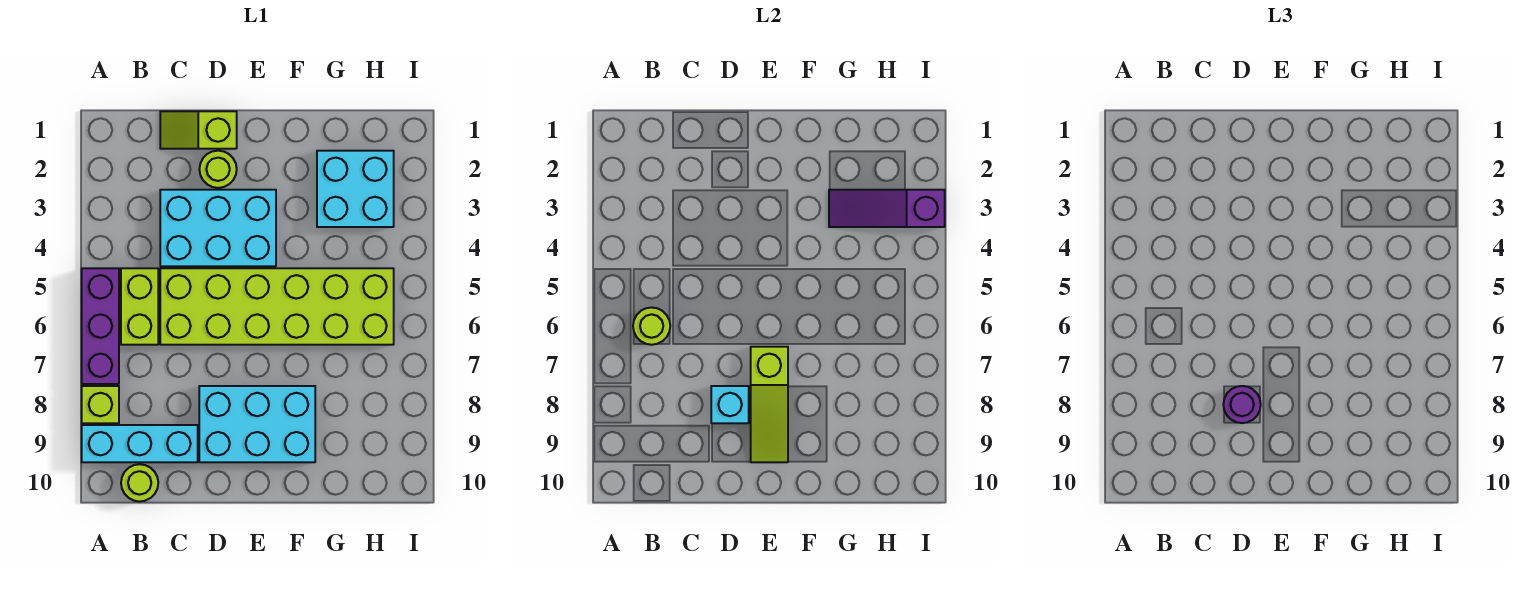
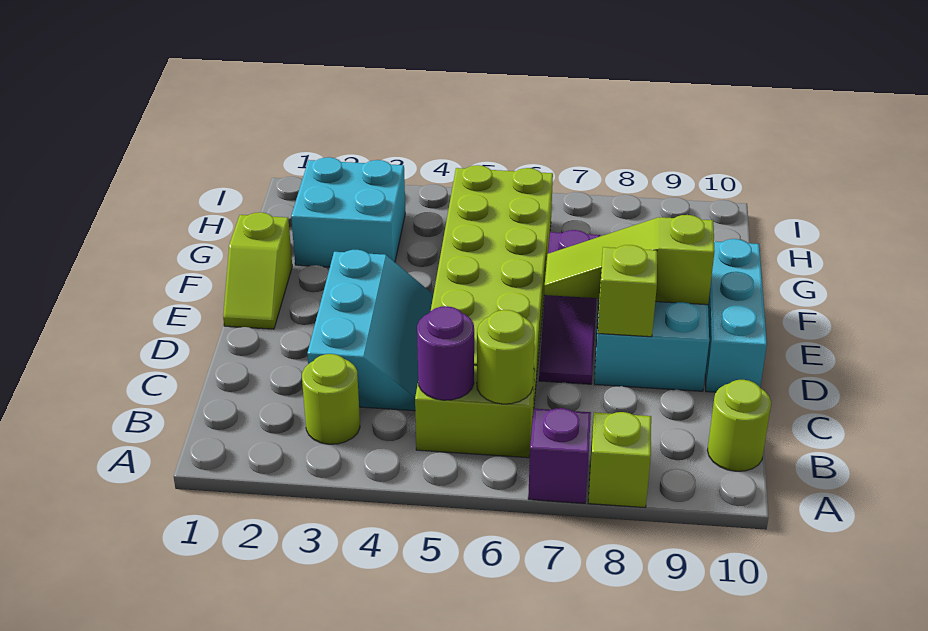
purple 1x3 brick [82,268,119,384] -> purple 1x1 brick [528,408,591,503]
cyan 1x3 brick [82,425,198,462] -> cyan 1x3 brick moved to [705,239,767,392]
lime 1x2 slope [160,111,237,149] -> lime 1x2 slope moved to [223,212,292,329]
cyan 2x3 brick [160,190,276,266] -> cyan 2x3 slope [307,250,433,411]
lime 1x1 round brick [199,151,237,188] -> lime 1x1 round brick moved to [302,354,360,444]
cyan 1x1 brick [711,386,749,423] -> lime 1x1 brick [598,245,657,337]
purple 1x1 round brick [1223,386,1261,423] -> purple 1x1 round brick moved to [417,306,474,400]
lime 1x3 slope [751,347,788,462] -> lime 1x3 slope turned to [544,215,715,305]
purple 1x3 slope [829,190,945,227] -> purple 1x3 slope moved to [539,230,600,384]

